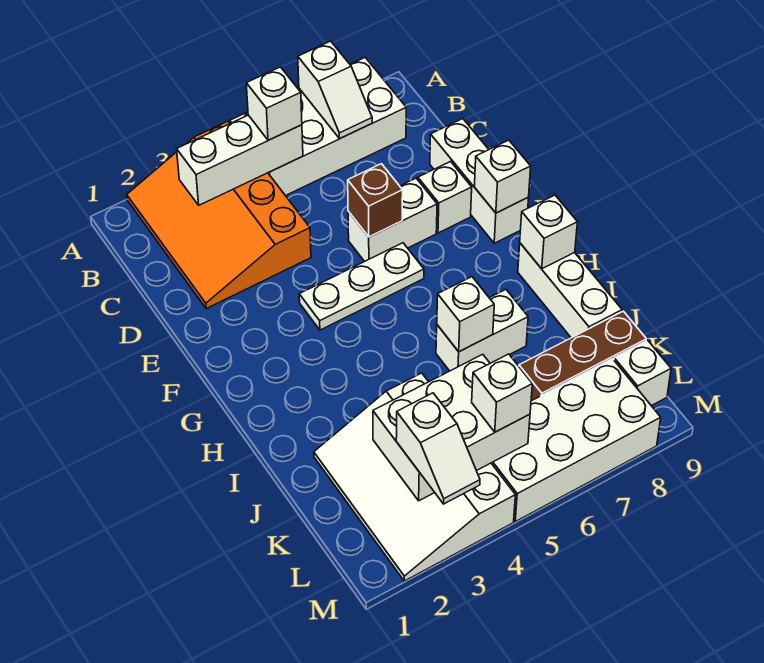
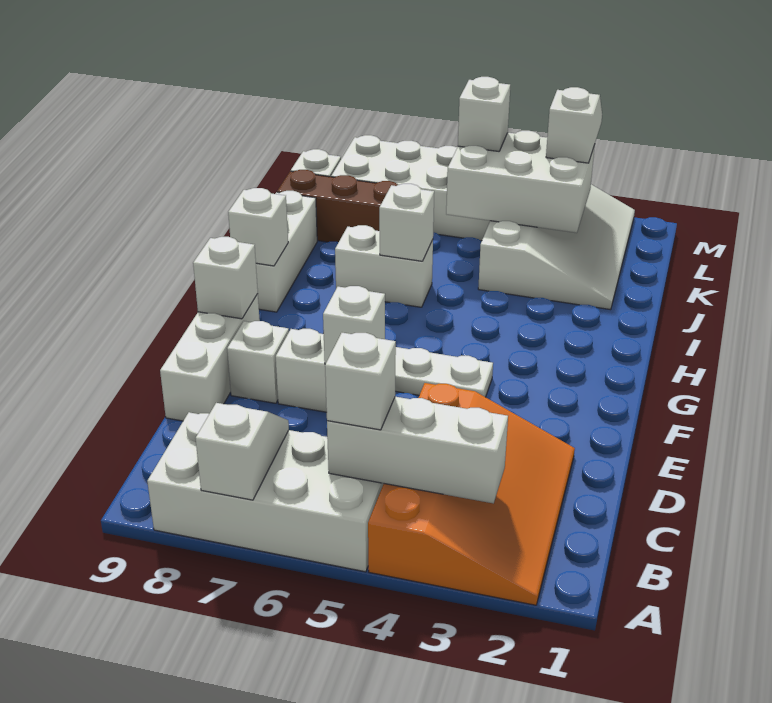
brown 1x1 brick [348,164,403,237] -> white 1x1 brick [323,286,385,364]

